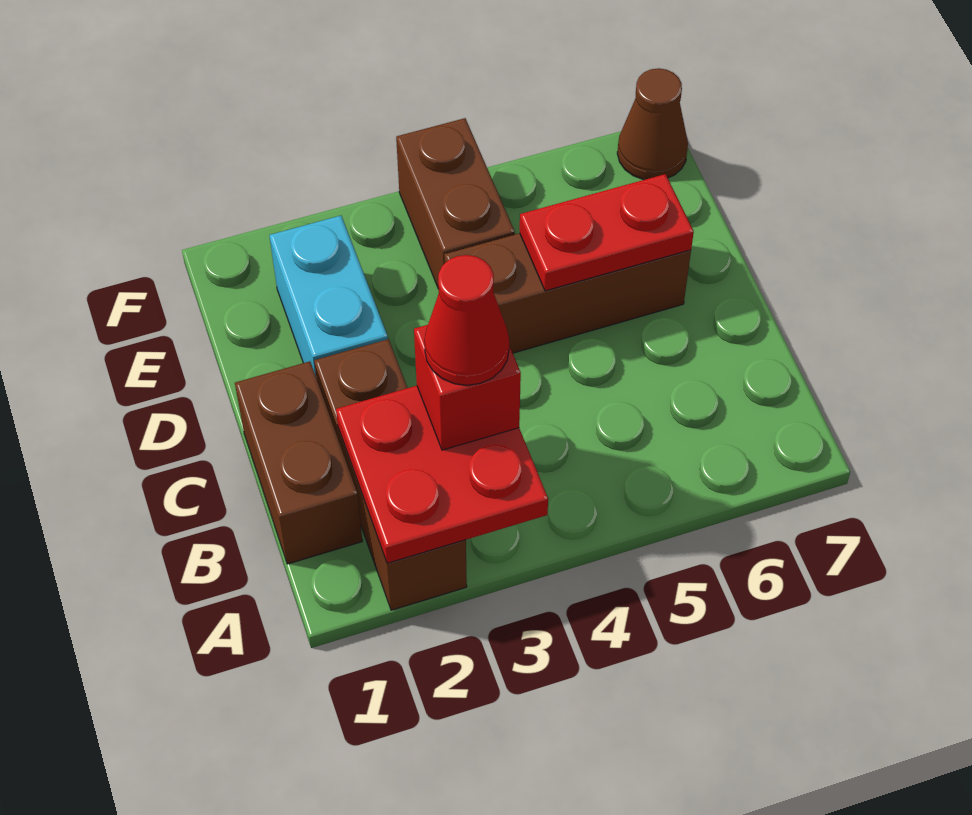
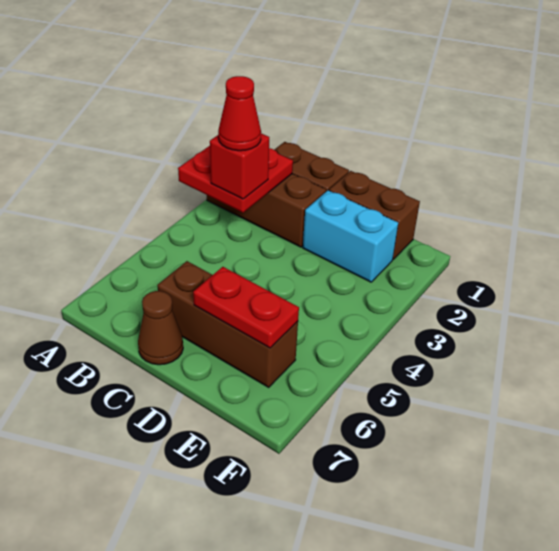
brown 1x3 brick [444,233,691,353] -> brown 1x3 brick turned to [157,261,298,387]
red 1x2 plate [520,174,694,291] -> red 1x2 plate turned to [193,267,299,348]
brown 1x2 brick [396,118,515,287] -> brown 1x2 brick moved to [329,171,420,259]
brown 1x1 cone [617,68,688,180] -> brown 1x1 cone moved to [138,291,183,365]

